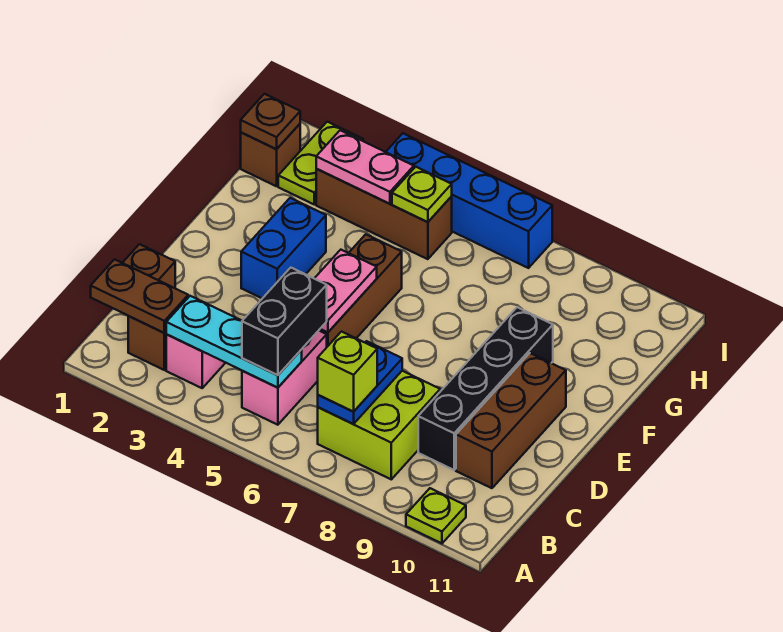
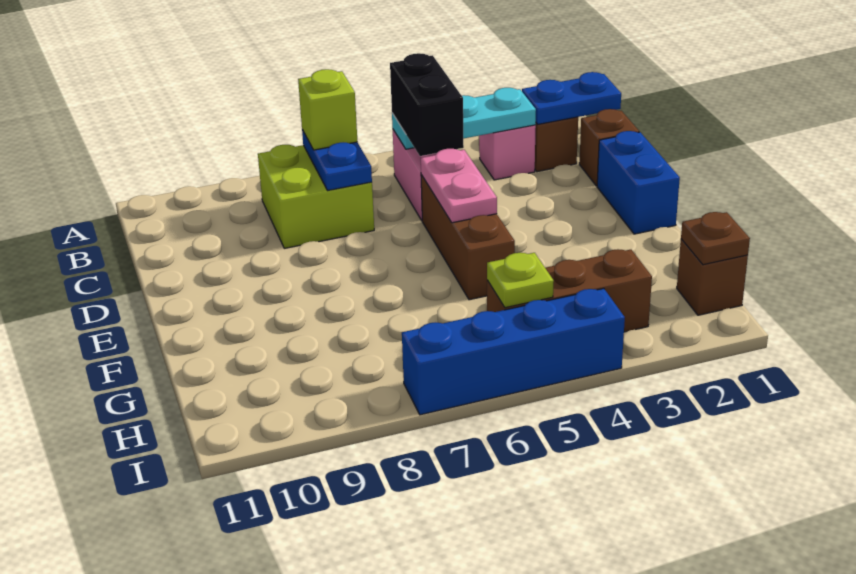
lime 1x1 plate [406,488,466,543] -> none
brown 1x2 plate [91,259,188,333] -> blue 1x2 plate [522,72,621,124]
black 1x4 brick [418,307,553,470] -> none
brown 1x3 brick [456,353,566,488] -> none
blue 1x2 brick [241,198,326,298] -> blue 1x2 brick moved to [597,131,680,234]
lime 1x2 plate [278,122,363,204] -> none
pink 1x2 plate [316,130,414,204] -> none

